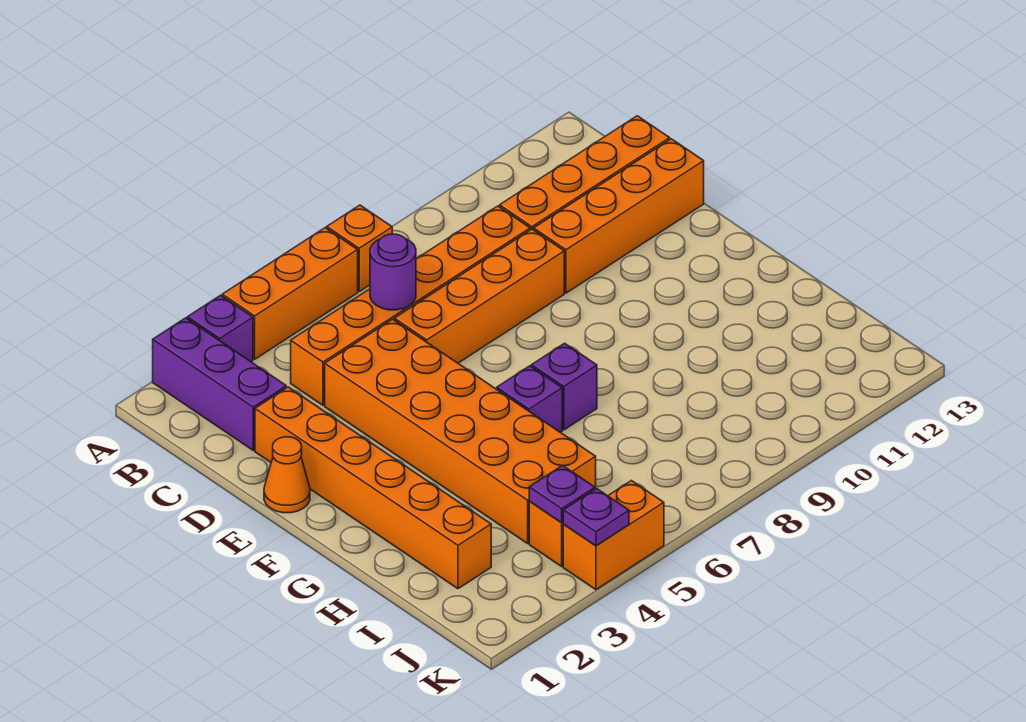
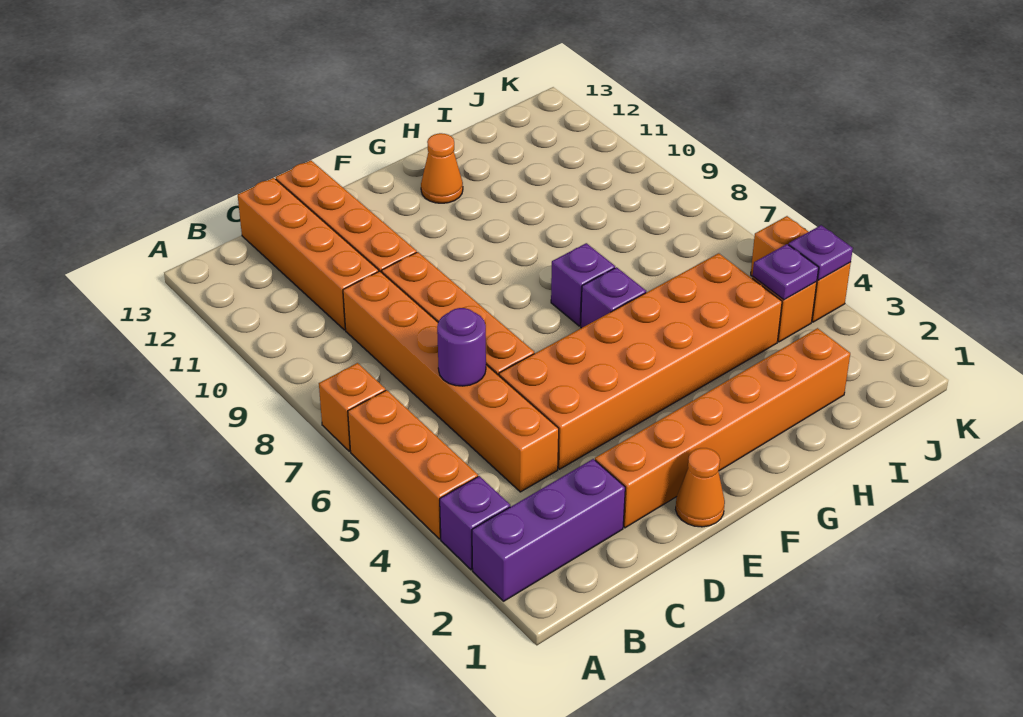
none -> orange 1x1 cone [421,133,463,203]

